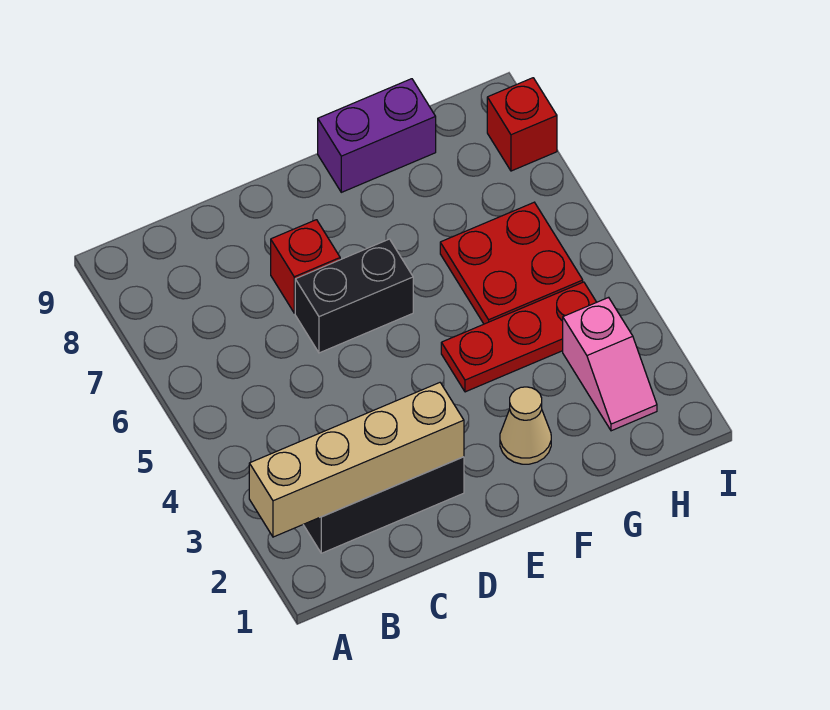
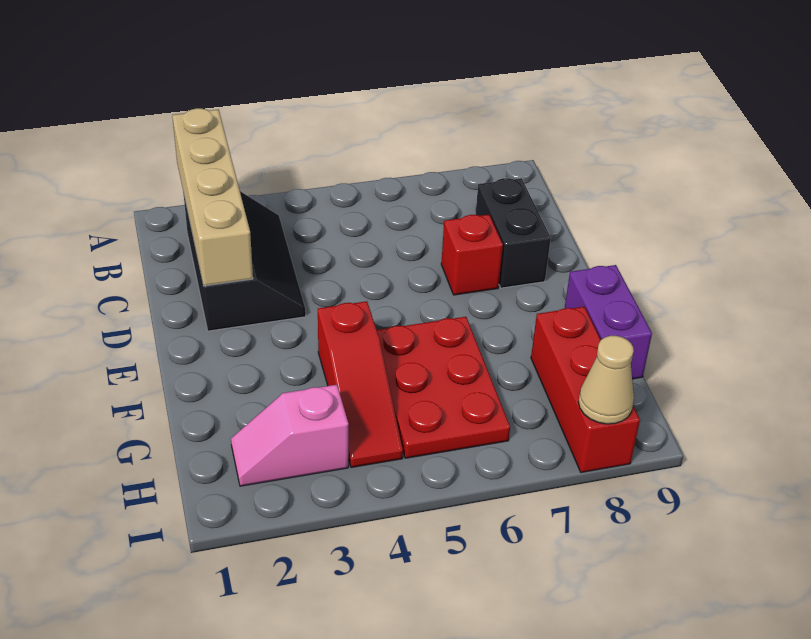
black 1x2 brick [295,239,413,353] -> black 1x2 brick moved to [476,178,551,288]
tan 1x1 cone [500,387,551,464] -> tan 1x1 cone moved to [578,336,634,424]
red 1x3 plate [441,282,597,392] -> red 1x3 slope [318,301,403,468]
red 2x2 plate [440,202,583,324] -> red 2x3 plate [377,317,510,458]
red 1x1 brick [487,78,557,171] -> red 1x3 brick [531,307,640,472]

